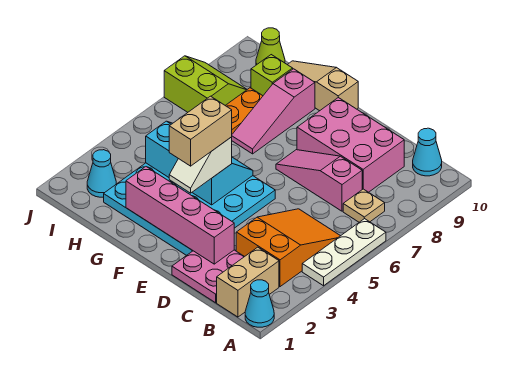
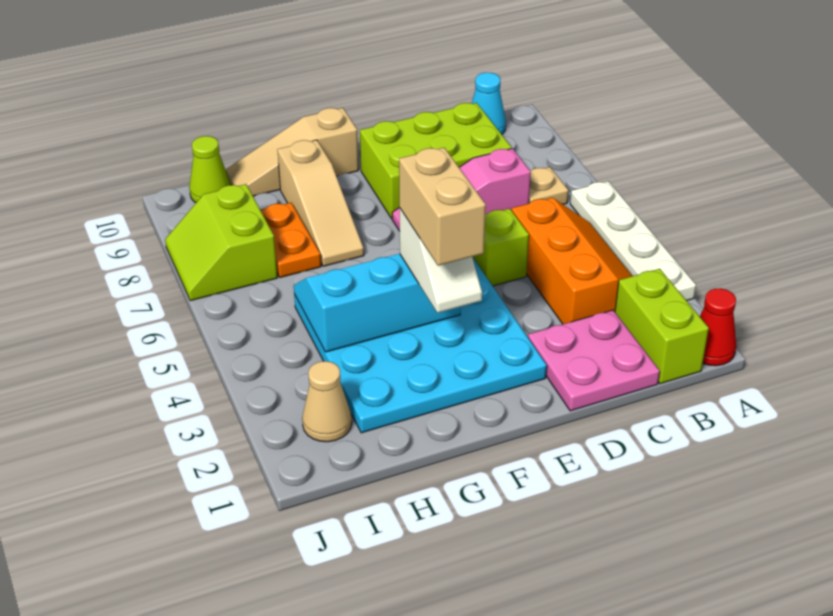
cyan 1x1 cone [245,280,274,327] -> red 1x1 cone [700,288,736,366]
white 1x3 plate [302,219,386,286] -> white 1x4 plate [570,181,696,301]
tan 1x2 brick [217,247,279,317] -> lime 1x2 brick [615,269,709,384]
orange 2x3 slope [236,209,340,287] -> orange 2x3 slope turned to [512,198,632,324]
pink 2x3 brick [297,98,404,192] -> lime 2x3 brick [360,103,512,219]
pink 1x4 brick [126,167,234,264] -> none
pink 1x3 slope [232,69,315,154] -> tan 1x3 slope [277,140,364,266]
lime 1x1 brick [251,55,293,96] -> lime 1x1 brick moved to [473,209,529,286]
cyan 1x1 cone [87,150,116,197] -> tan 1x1 cone [302,361,352,442]
lime 2x2 slope [164,56,247,112] -> lime 2x2 slope turned to [165,184,277,301]

